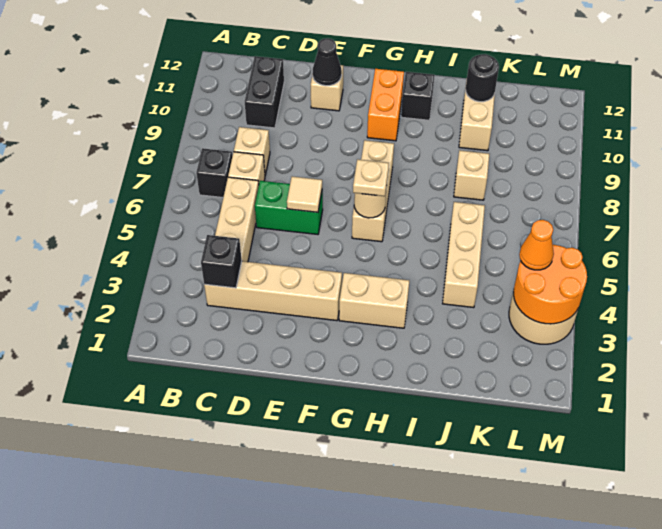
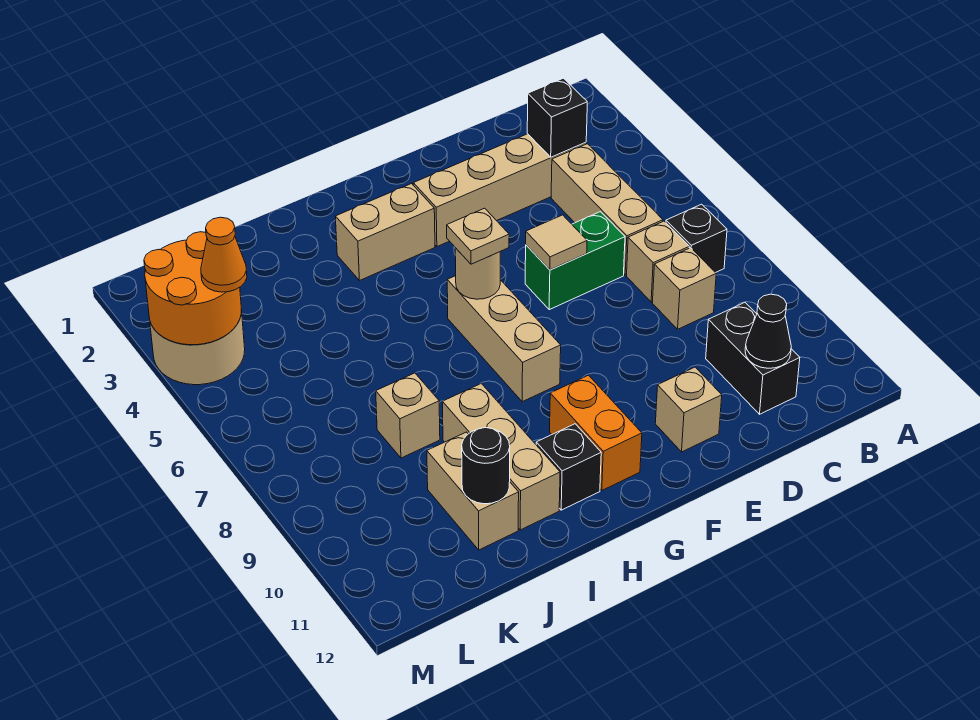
black 1x1 cone [313,38,342,86] -> black 1x1 cone moved to [745,294,791,368]
tan 1x3 brick [443,202,485,308] -> tan 1x3 brick moved to [442,383,560,530]

